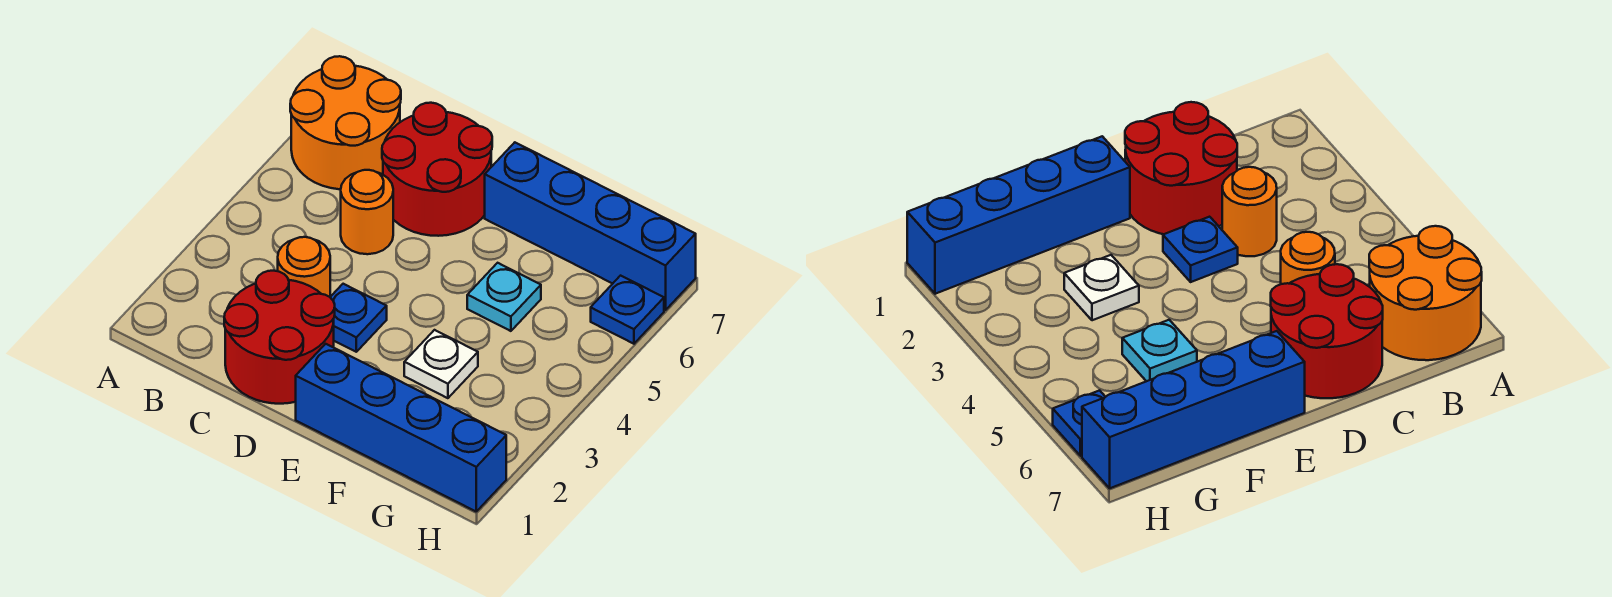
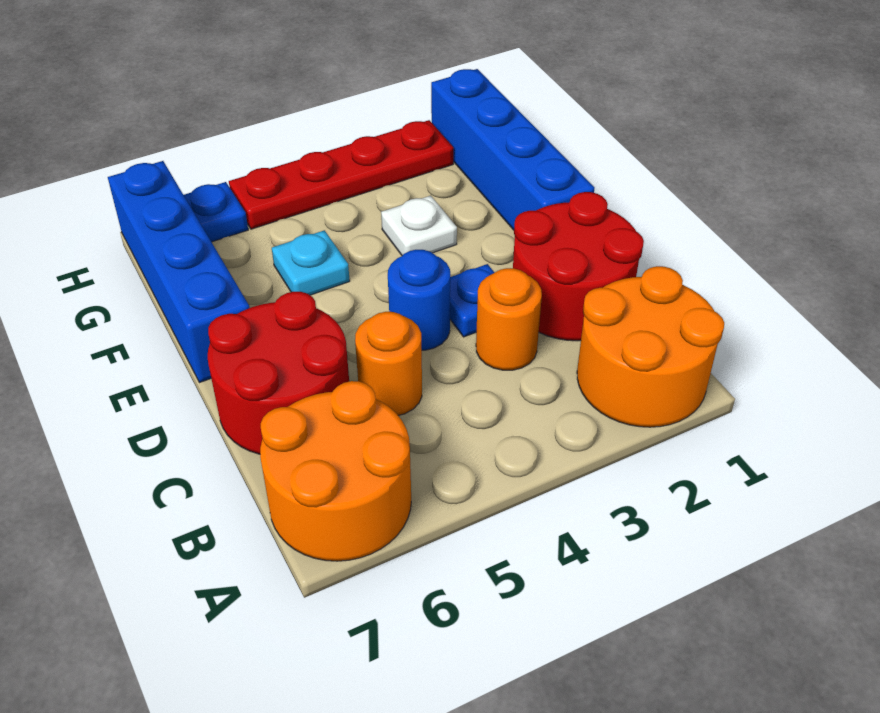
none -> orange 2x2 round brick [577,266,724,427]
none -> blue 1x1 round brick [388,250,450,350]
none -> red 1x4 plate [229,120,453,229]

